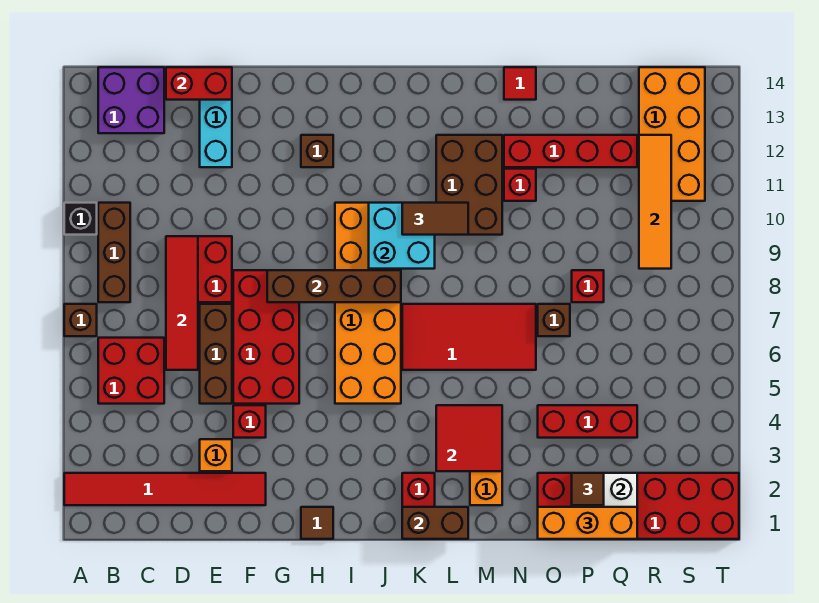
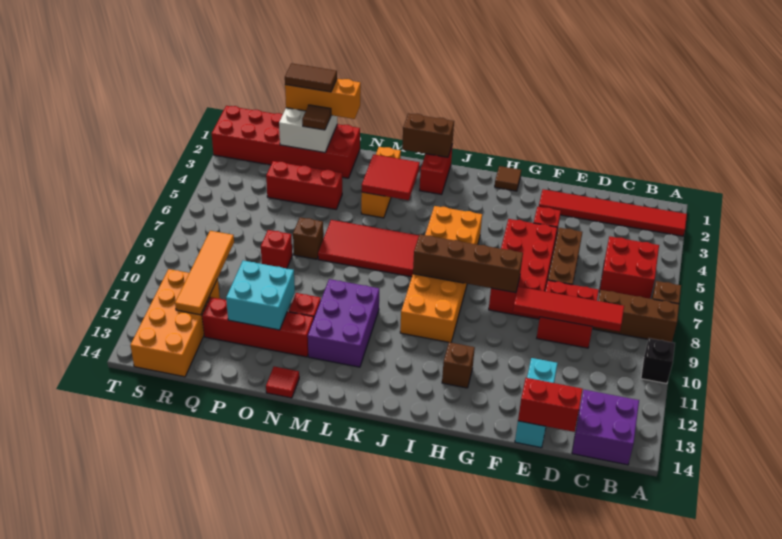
brown 1x3 brick [98,203,130,302] -> brown 1x3 brick turned to [593,290,679,342]
red 1x4 tile [166,236,198,370] -> red 1x4 tile turned to [513,287,624,331]
orange 1x1 brick [200,439,232,471] -> none
cyan 2x2 brick [369,203,435,269] -> cyan 2x2 brick moved to [226,261,295,330]
brown 1x2 tile [402,203,468,235] -> brown 1x2 tile moved to [285,63,337,92]
brown 2x3 brick [436,135,502,235] -> purple 2x3 brick [308,279,379,367]

